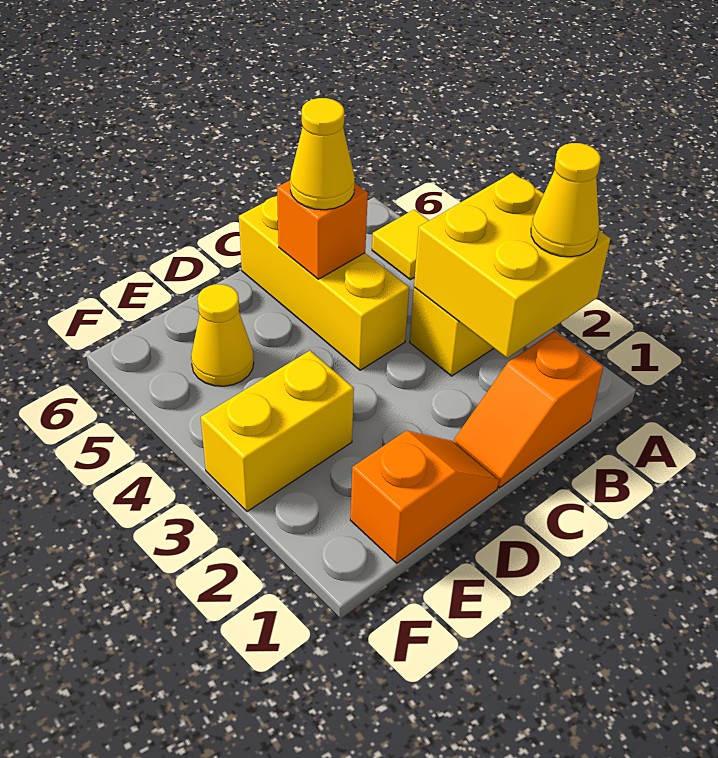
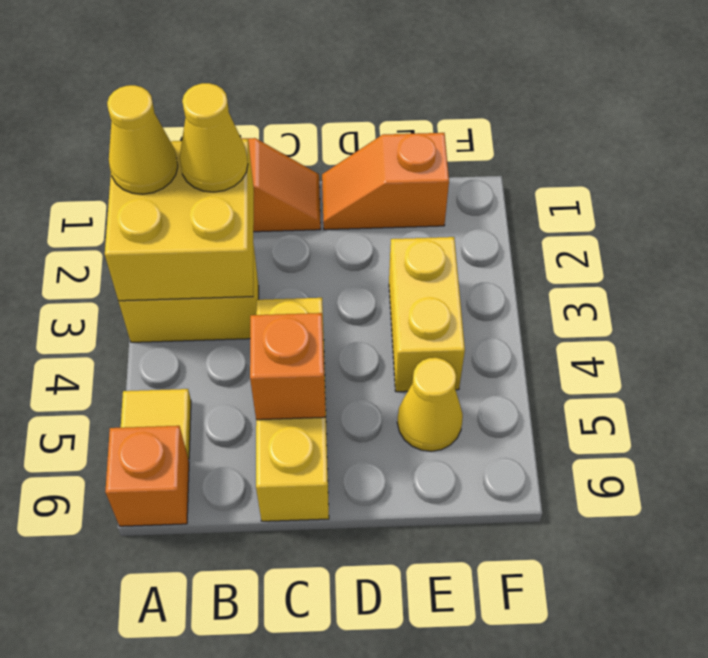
none -> orange 1x1 brick [105,426,189,526]
yellow 1x1 cone [290,98,355,210] -> yellow 1x1 cone moved to [180,83,248,192]
yellow 1x2 brick [201,351,354,512] -> yellow 1x2 brick turned to [389,237,465,392]

